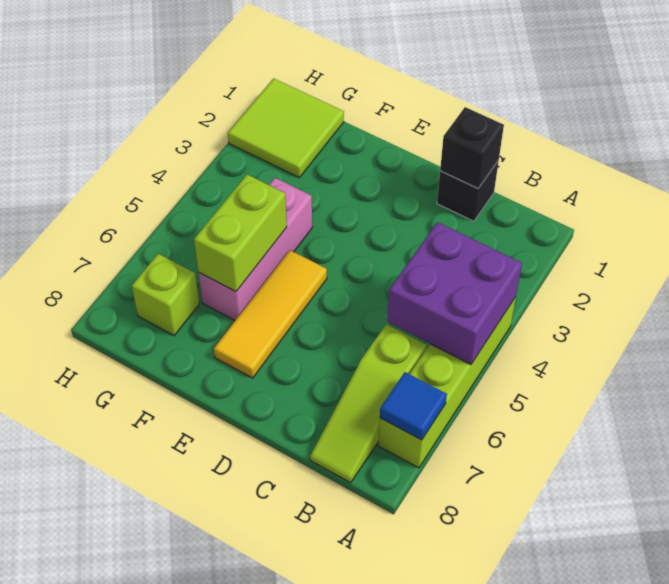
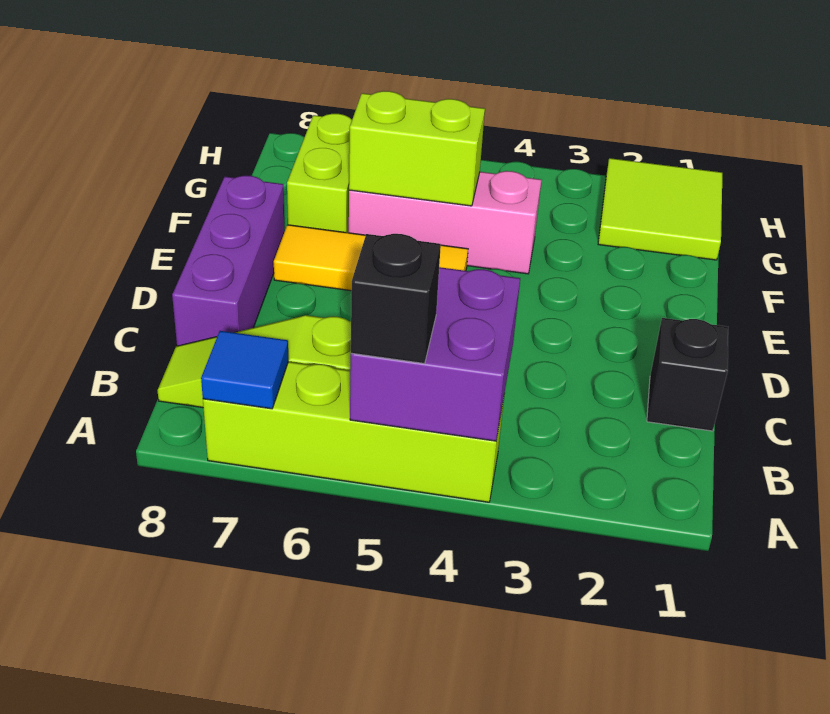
black 1x1 brick [440,107,504,189] -> black 1x1 brick moved to [351,234,441,364]
none -> purple 1x3 brick [172,176,285,346]
lime 1x1 brick [132,254,199,335] -> lime 1x2 brick [287,114,352,233]

